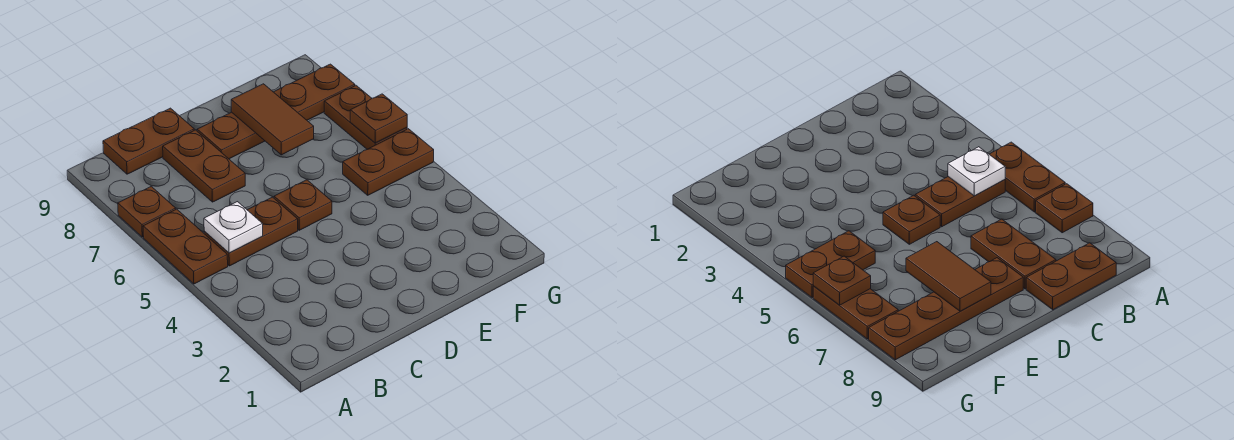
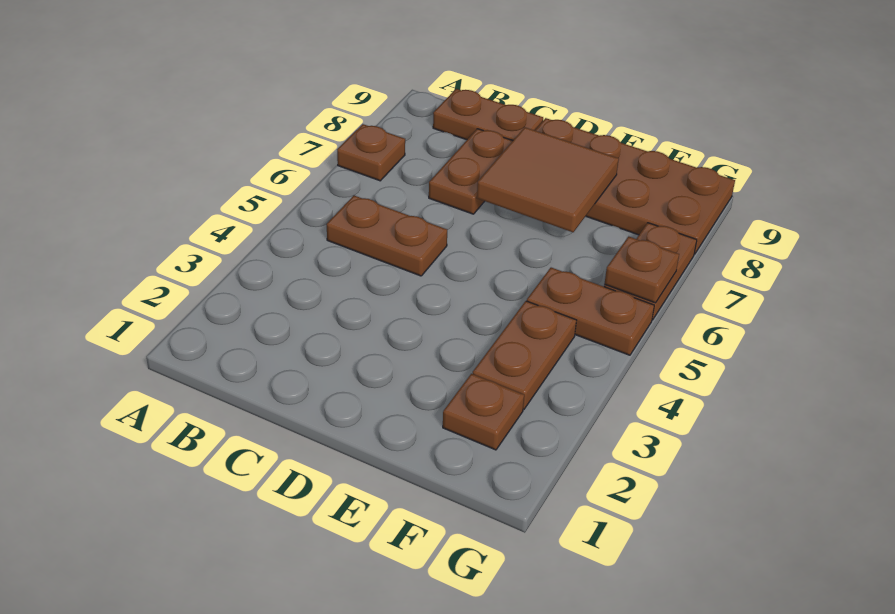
brown 1x2 plate [143,209,228,284] -> brown 1x2 plate moved to [473,301,576,409]
white 1x1 plate [204,202,263,253] -> none
brown 1x1 plate [274,180,332,230] -> brown 1x1 plate moved to [443,374,524,450]
brown 1x4 plate [197,64,355,159] -> brown 2x4 plate [535,118,735,254]
brown 1x2 tile [231,84,314,155] -> brown 2x2 tile [477,127,619,232]

